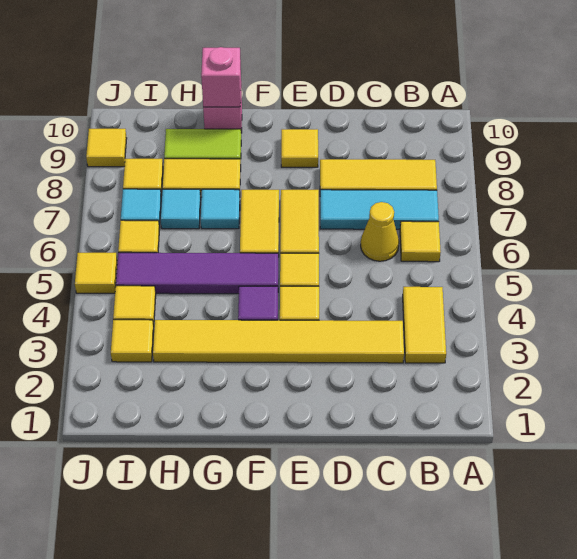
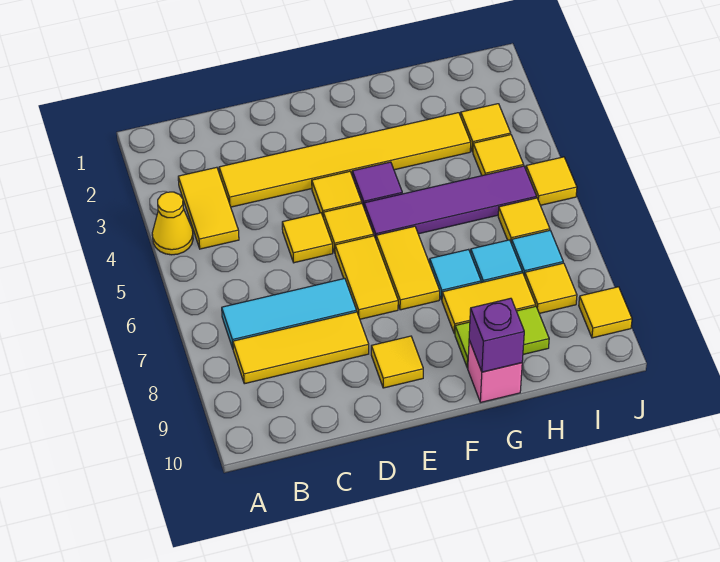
yellow 1x1 tile [400,221,441,262] -> yellow 1x1 tile moved to [282,213,333,263]
yellow 1x1 cone [361,202,399,261] -> yellow 1x1 cone moved to [152,192,193,255]
pink 1x1 brick [201,47,241,107] -> purple 1x1 brick [469,298,524,372]

